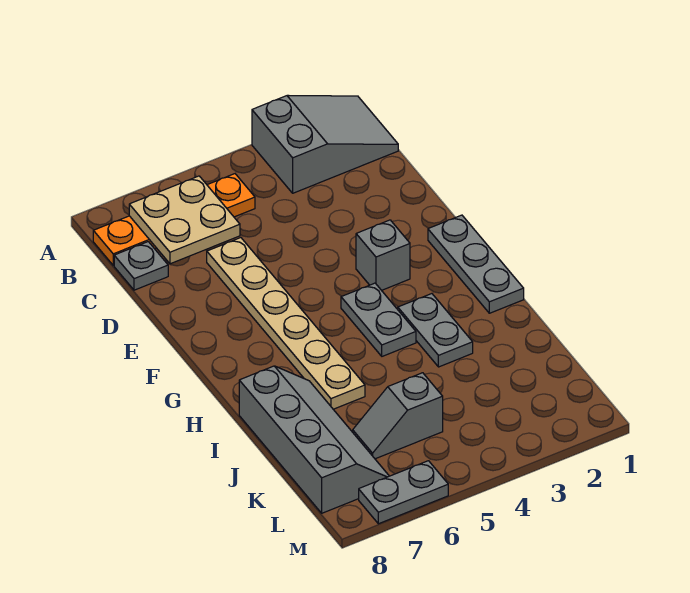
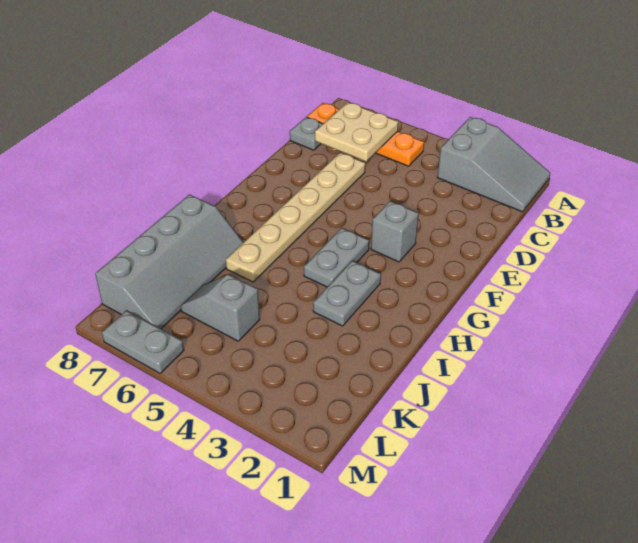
grey 1x3 plate [428,215,524,313] -> none

